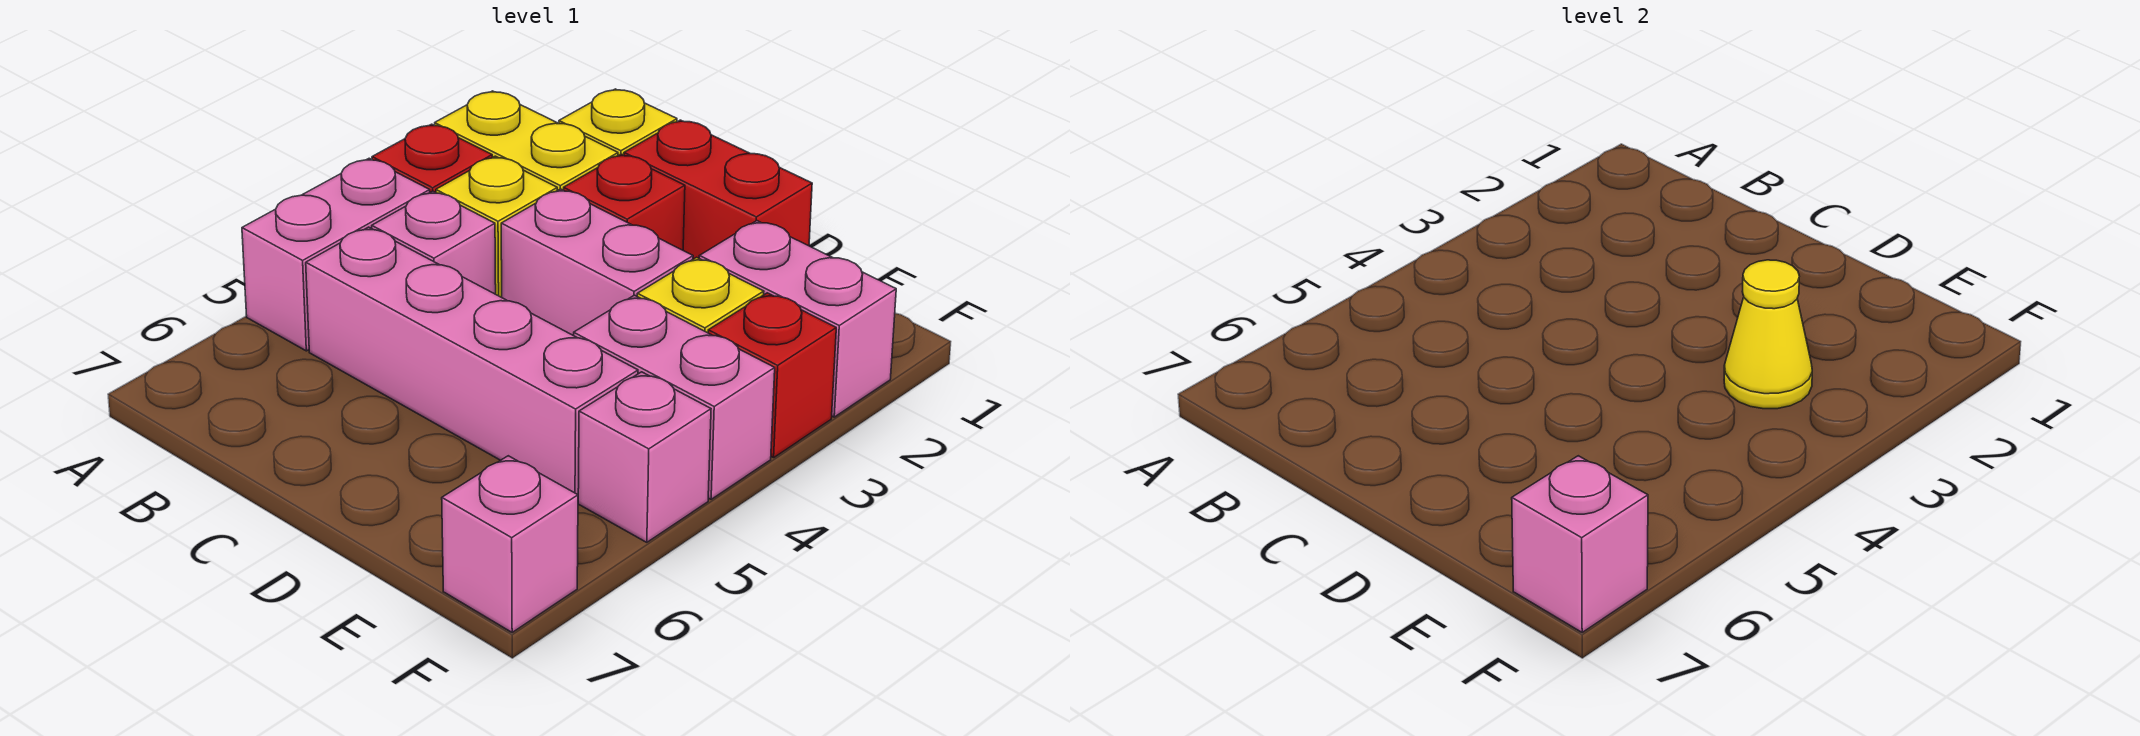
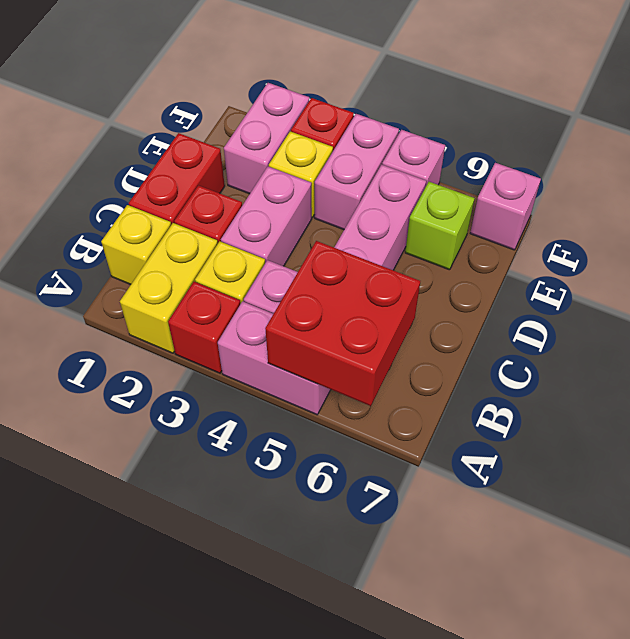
none -> red 2x2 brick [265,241,420,406]
yellow 1x1 cone [1724,260,1812,409] -> none
none -> lime 1x1 brick [405,182,474,270]
pink 1x1 brick [1512,456,1648,632] -> none

